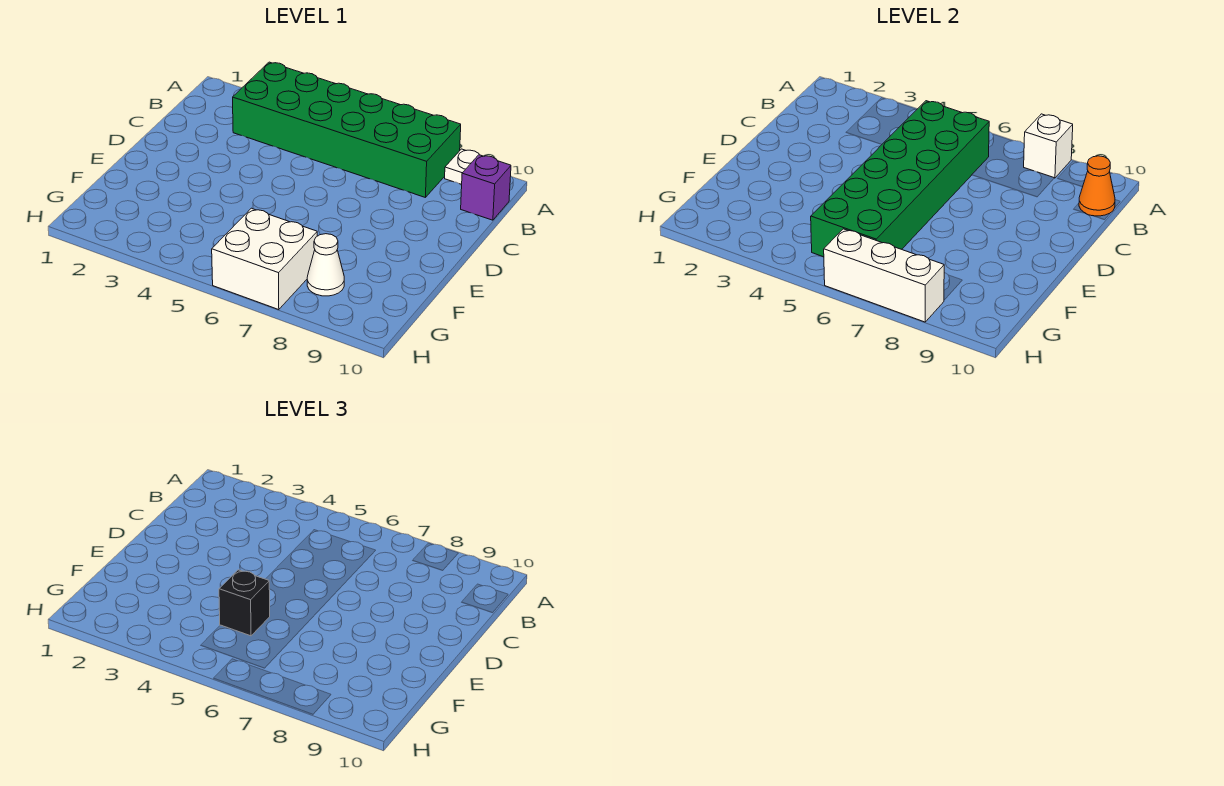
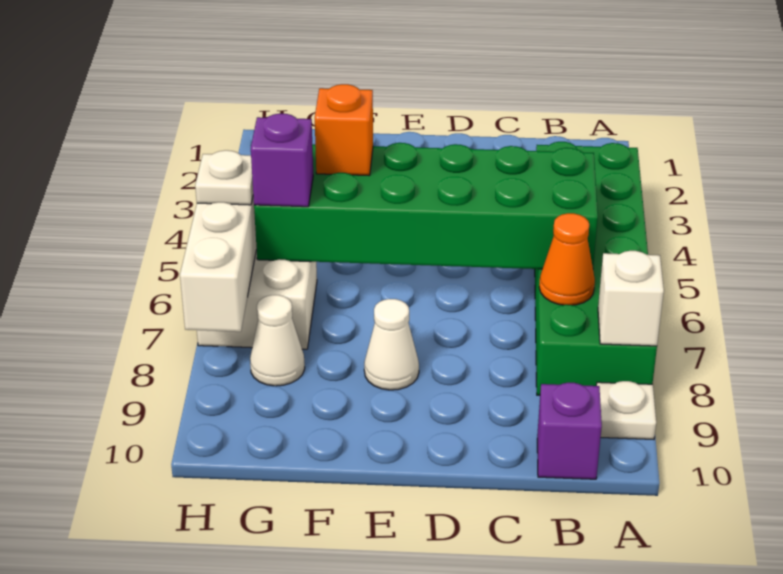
orange 1x1 cone [1079,156,1115,216] -> orange 1x1 cone moved to [539,213,595,305]
none -> white 1x1 cone [364,299,419,390]
black 1x1 brick [219,570,270,636] -> orange 1x1 brick [315,84,373,176]
none -> purple 1x1 brick [251,114,313,207]
none -> white 1x1 plate [195,150,253,205]

